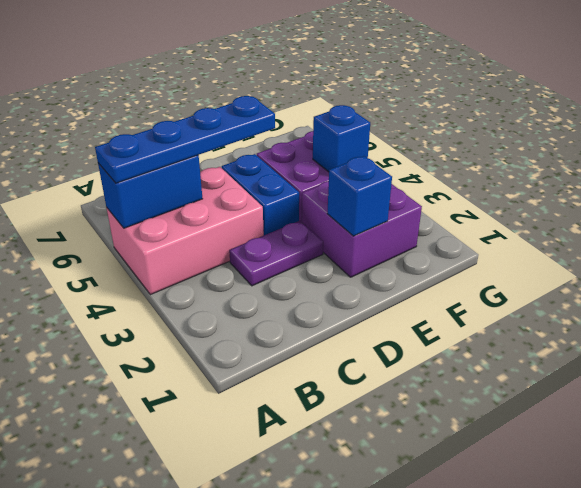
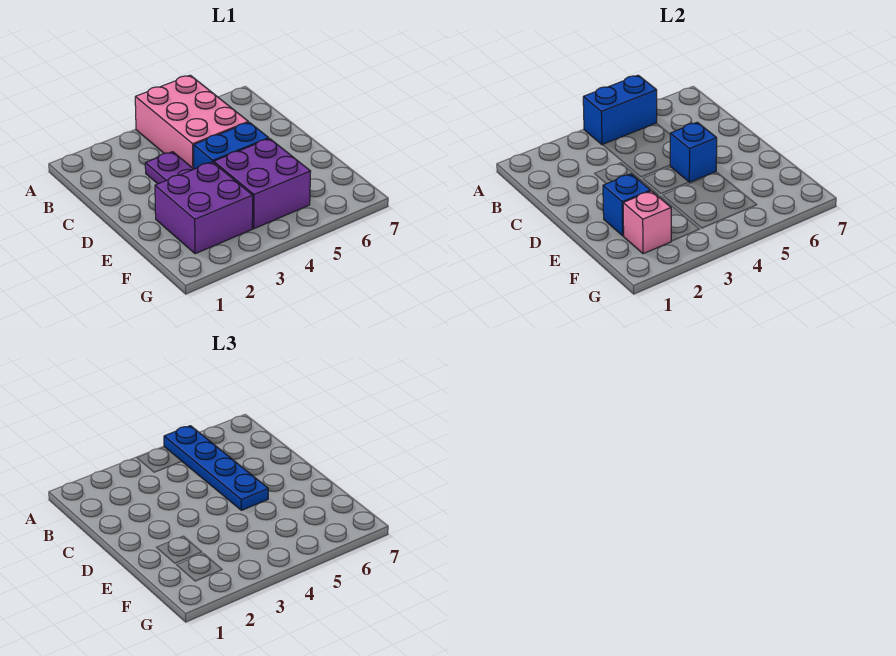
blue 1x2 brick [98,155,203,228] -> blue 1x2 brick turned to [583,75,657,145]
none -> pink 1x1 brick [623,191,671,254]
blue 1x1 brick [313,105,370,172] -> blue 1x1 brick moved to [670,122,717,182]

